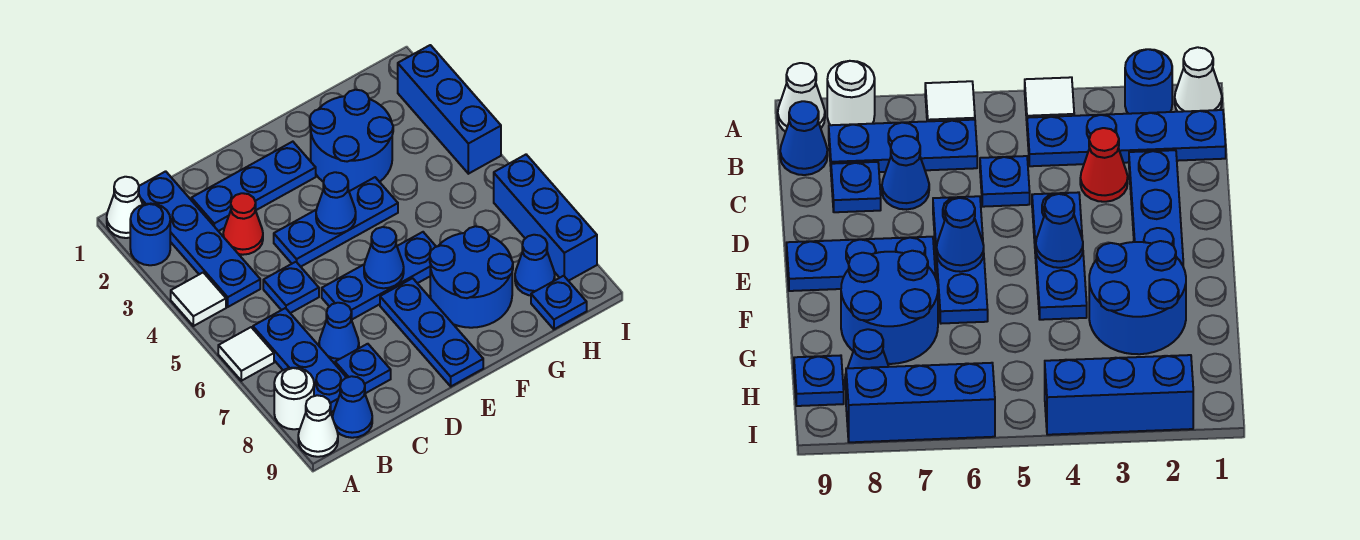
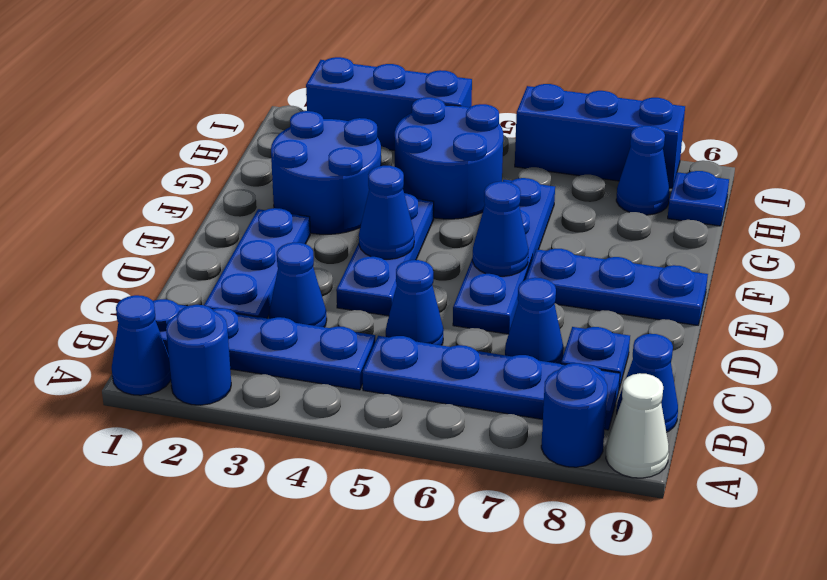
white 1x1 cone [107,177,143,238] -> blue 1x1 cone [112,295,171,395]
white 1x1 tile [171,273,226,326] -> none
white 1x1 tile [218,327,274,381] -> none
white 1x1 round brick [274,368,314,429] -> blue 1x1 round brick [541,363,607,467]
blue 1x3 plate [253,308,347,412] -> blue 1x4 plate [363,336,620,430]
red 1x1 cone [223,193,263,255] -> blue 1x1 cone [269,242,327,327]
blue 1x1 plate [263,262,319,313] -> blue 1x1 cone [386,260,444,345]
blue 1x3 plate [322,232,436,320] -> blue 1x4 plate [453,178,555,334]
blue 2x2 round brick [430,226,513,328] -> blue 2x2 round brick moved to [395,97,503,219]

